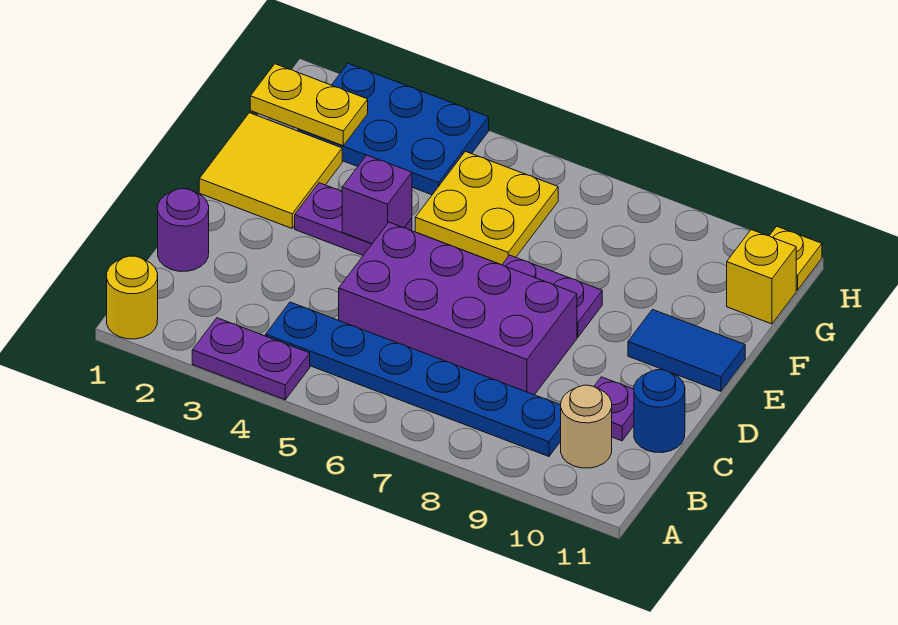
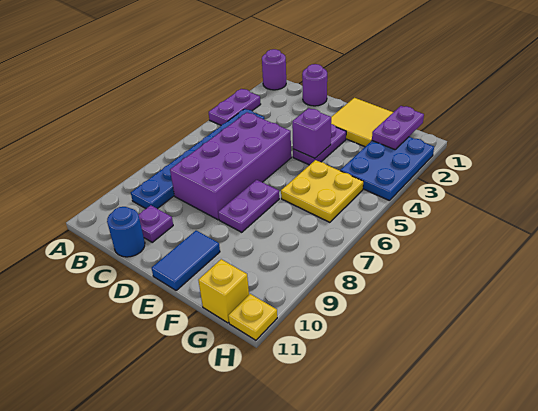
yellow 1x1 round brick [107,256,158,339] -> purple 1x1 round brick [262,49,286,90]
tan 1x1 round brick [561,385,612,468] -> none
yellow 1x2 plate [250,64,368,146] -> purple 1x2 plate [372,106,424,150]

